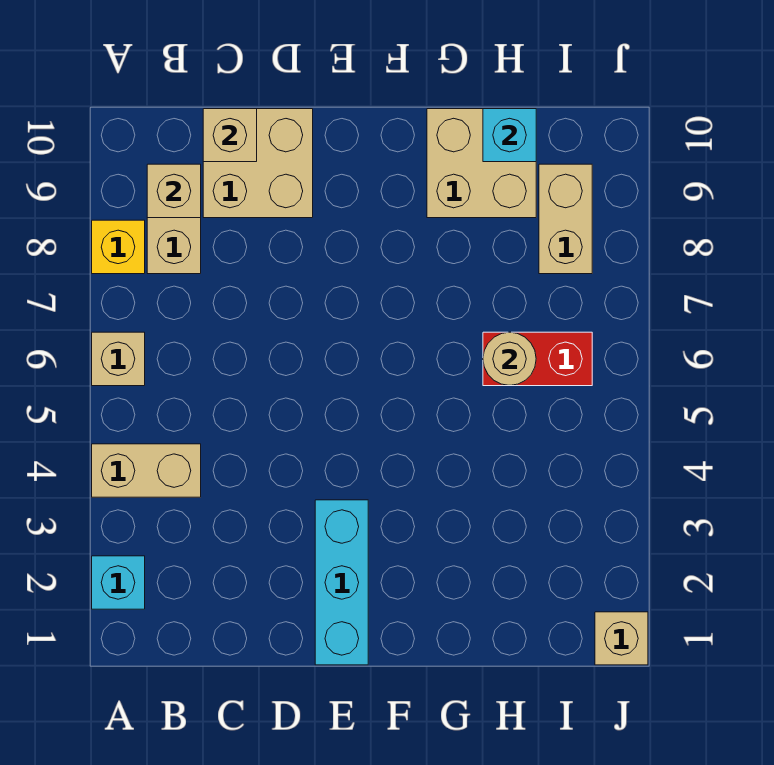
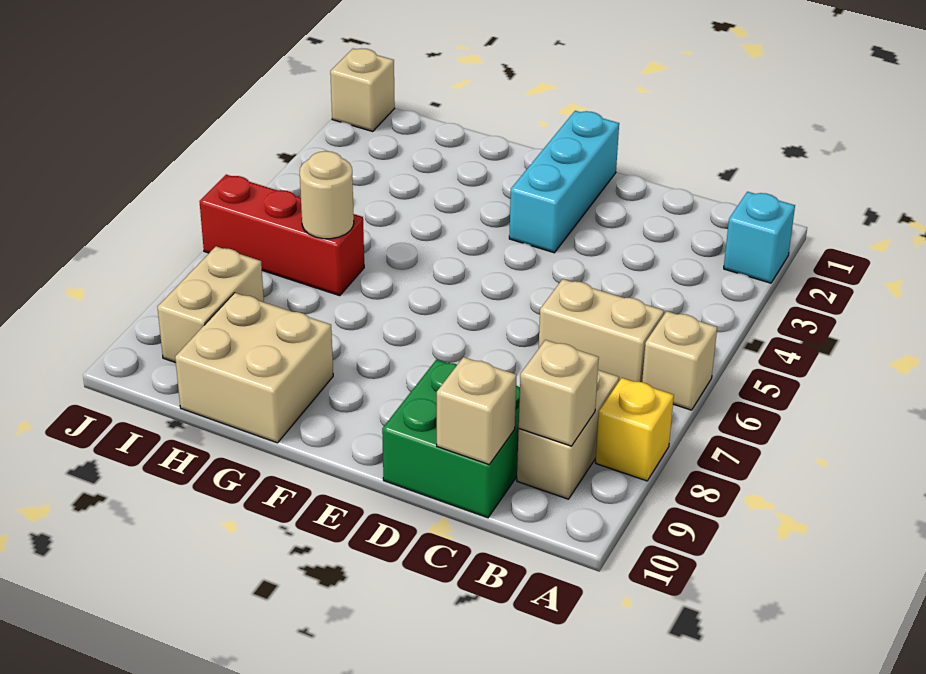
tan 1x2 brick [92,444,201,497] -> tan 1x2 brick moved to [539,279,664,382]
tan 2x2 brick [203,109,313,218] -> green 2x2 brick [382,359,520,518]
red 1x2 brick [483,332,592,386] -> red 1x3 brick [199,175,364,296]
cyan 1x1 brick [483,109,536,162] -> none

